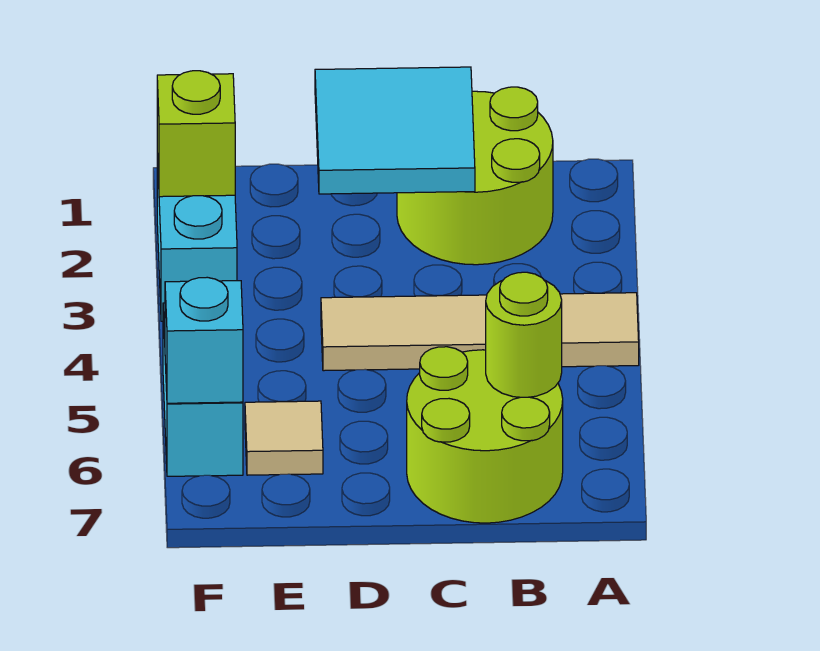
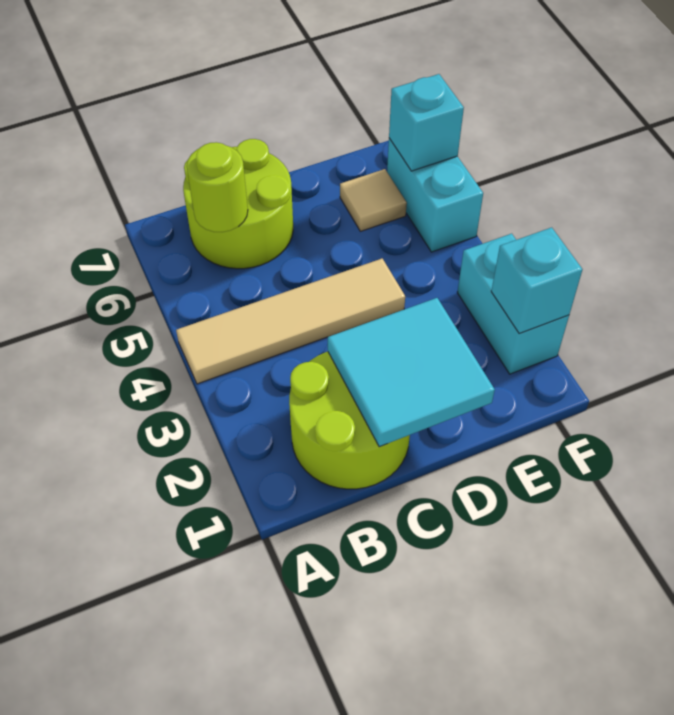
lime 1x1 brick [157,71,235,197] -> cyan 1x1 brick [491,227,582,334]

